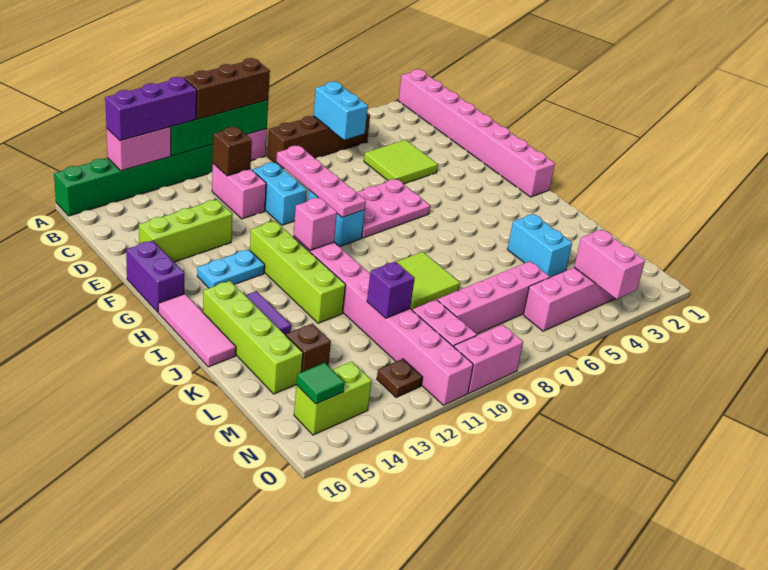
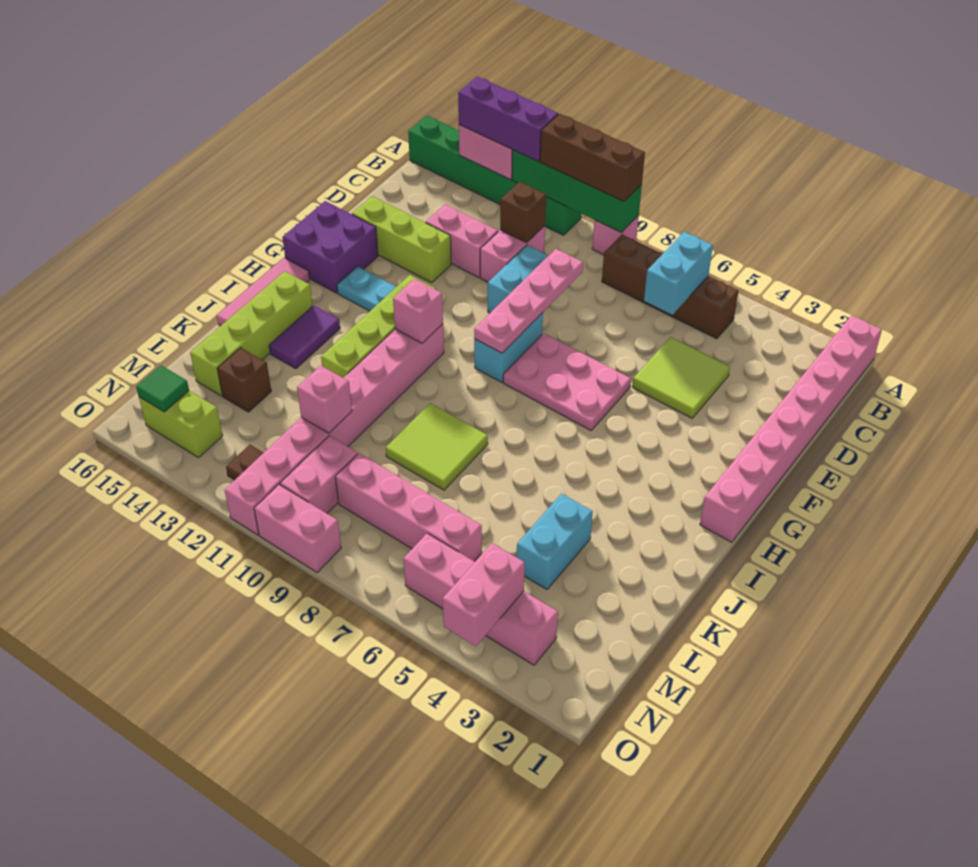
none -> pink 1x2 brick [426,204,498,277]
purple 1x2 brick [126,241,184,312] -> purple 2x2 brick [282,201,378,293]
purple 1x1 brick [367,262,415,318] -> pink 1x1 brick [297,365,352,433]

